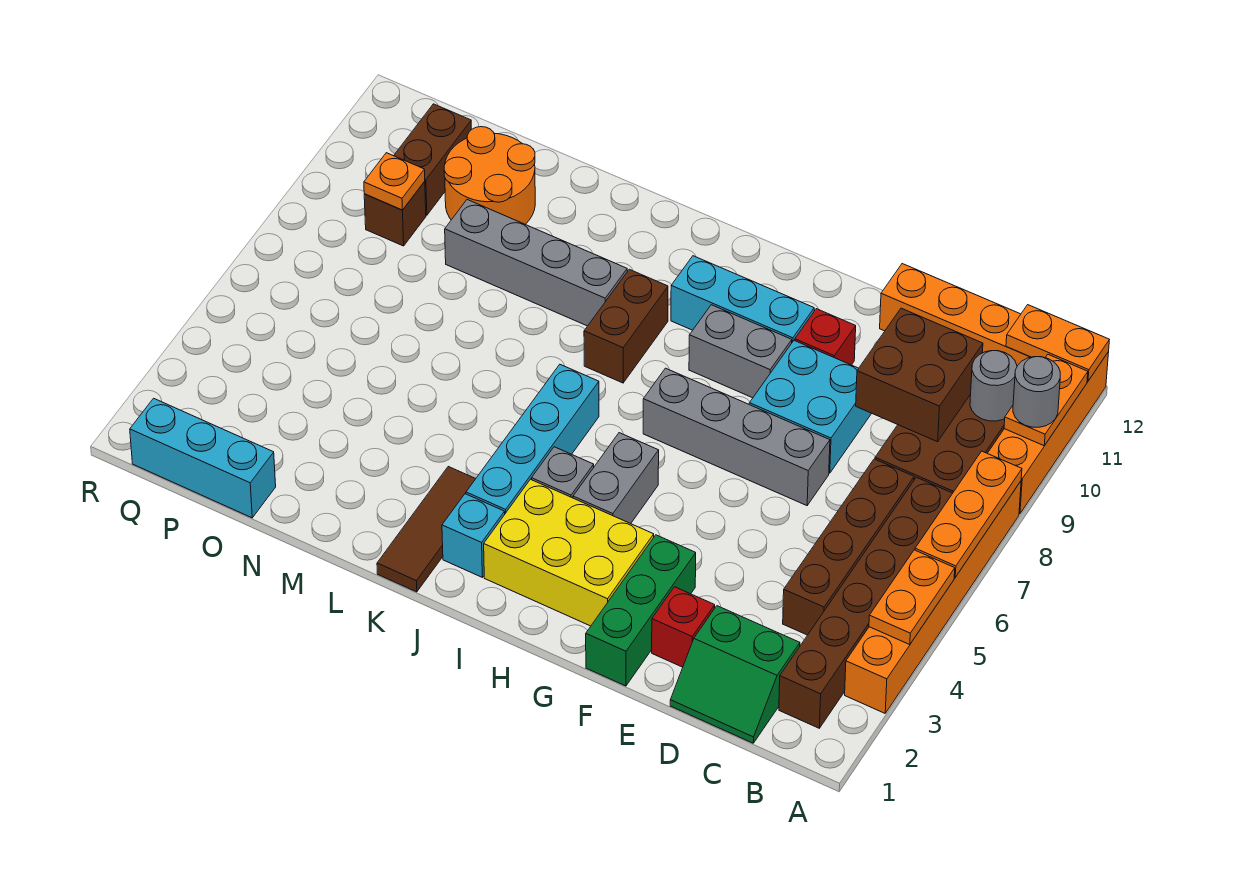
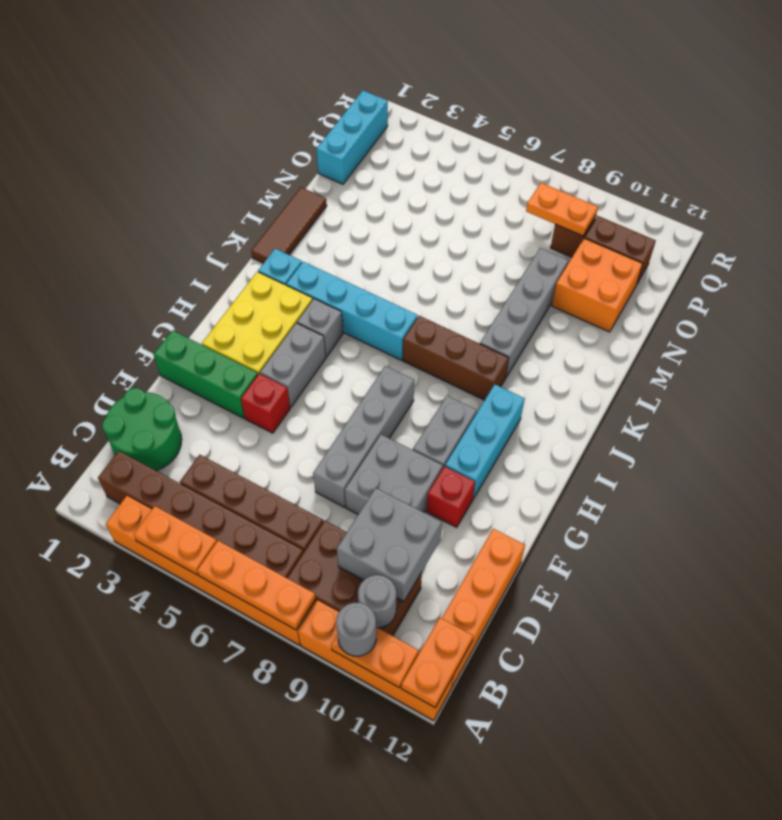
green 2x2 slope [670,606,800,743] -> green 2x2 round brick [102,388,182,471]
brown 2x2 brick [856,308,983,442] -> grey 2x2 brick [337,488,442,602]
red 1x1 brick [652,587,715,667] -> red 1x1 brick moved to [241,374,290,433]
cyan 2x2 brick [749,341,872,473] -> grey 2x2 brick [345,435,443,514]
grey 1x2 brick [573,433,659,524] -> grey 1x2 brick turned to [260,323,326,407]
brown 1x2 brick [584,269,668,383] -> brown 1x3 brick [403,316,509,400]
brown 1x3 tile [377,467,476,592] -> brown 1x3 tile turned to [251,187,327,263]
orange 2x2 round brick [444,127,535,224] -> orange 2x2 brick [552,238,643,332]
orange 1x1 plate [364,153,425,210] -> orange 1x2 plate [526,183,598,236]

